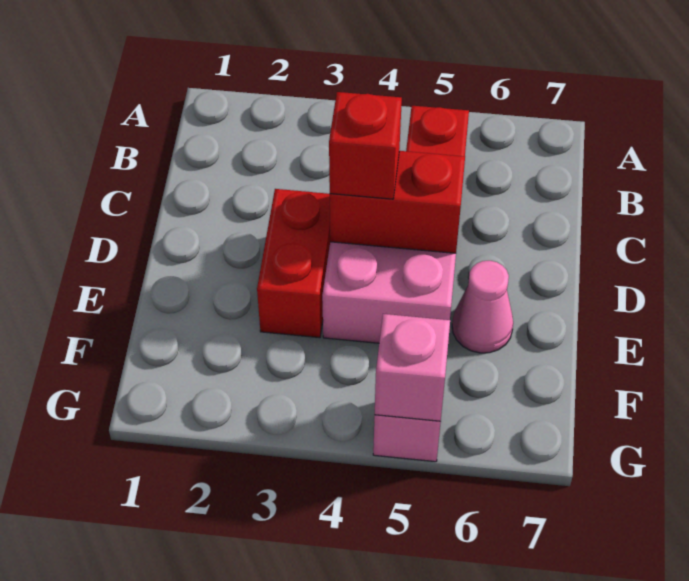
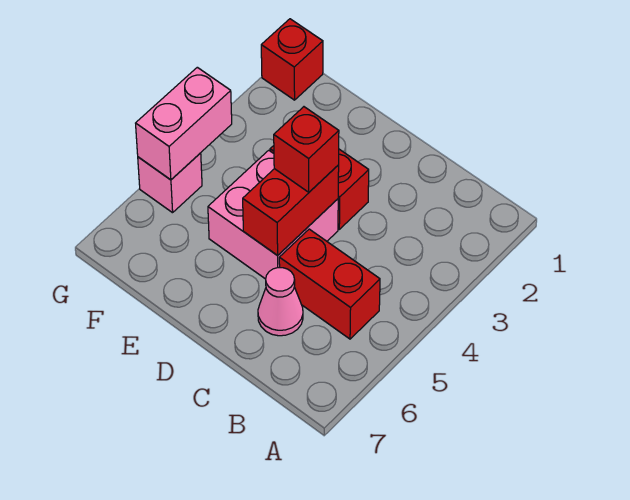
pink 1x1 cone [452,261,513,353] -> pink 1x1 cone moved to [258,268,303,336]
none -> red 1x1 brick [261,19,323,100]
pink 1x1 brick [375,314,450,421] -> pink 1x2 brick [136,67,232,180]

